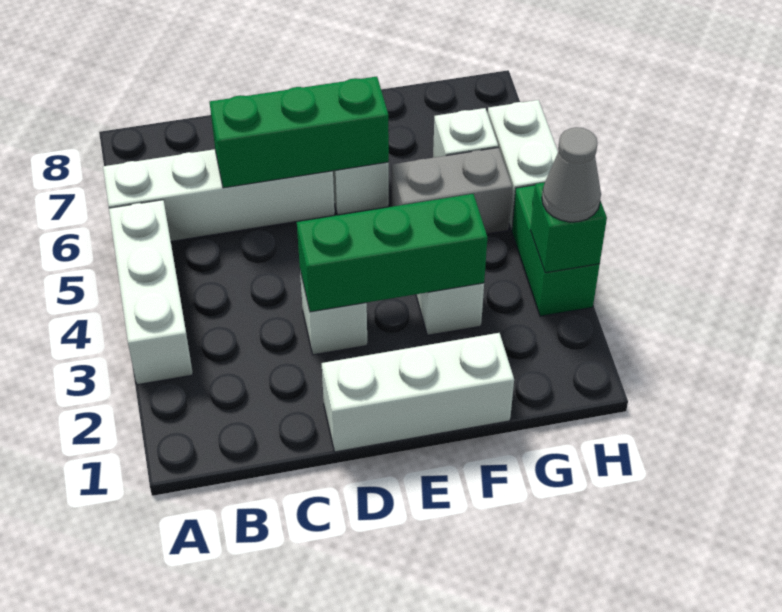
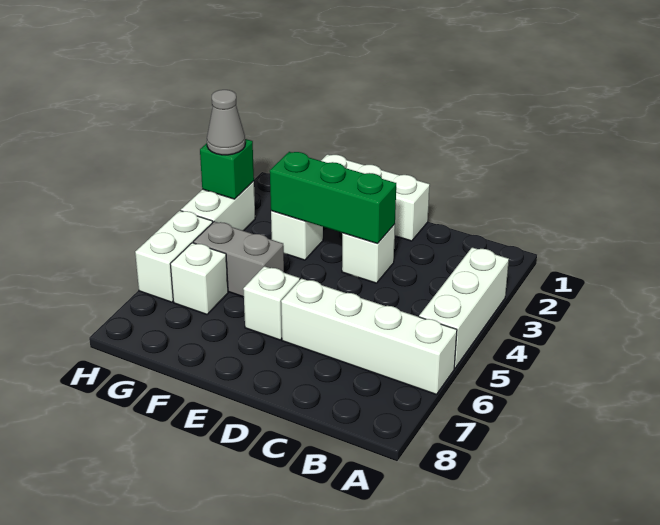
green 1x3 brick [210,77,389,188] -> none
green 1x2 brick [512,185,600,316] -> white 1x2 brick [181,181,255,231]

